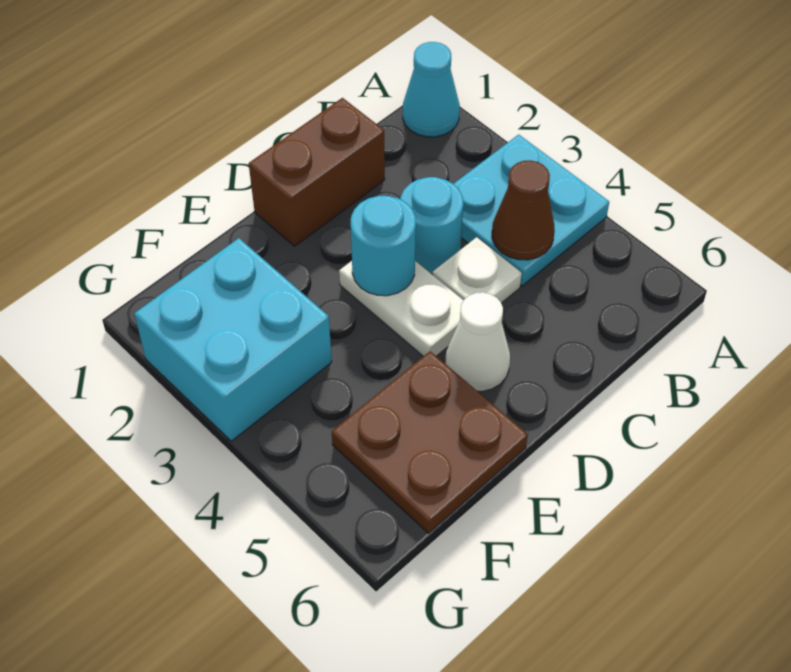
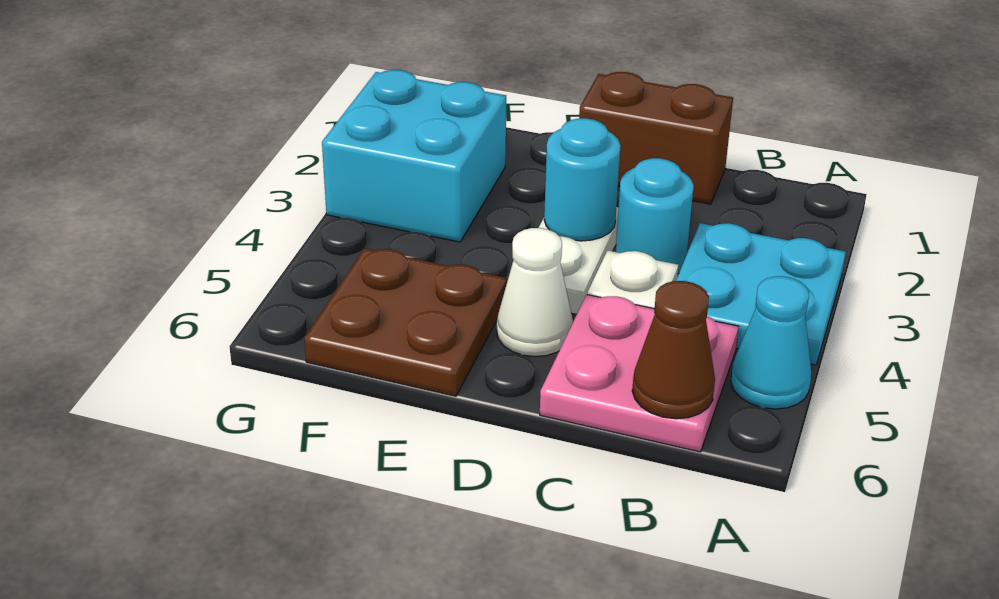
cyan 1x1 cone [403,42,460,137] -> cyan 1x1 cone moved to [731,276,811,409]
brown 1x1 cone [492,160,555,260] -> brown 1x1 cone moved to [632,281,715,419]
none -> pink 2x2 plate [540,295,739,452]

